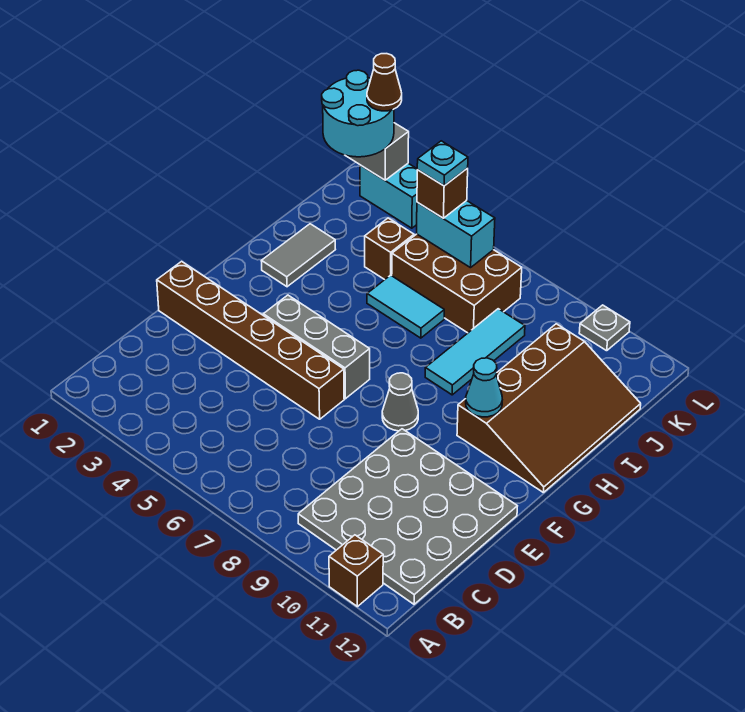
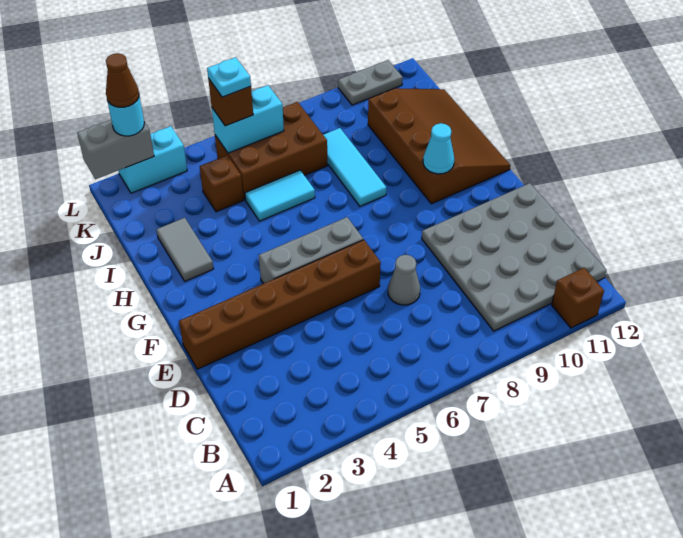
grey 1x1 cone [382,373,418,431] -> grey 1x1 cone moved to [388,255,420,305]
cyan 2x2 round brick [322,70,394,157] -> cyan 1x1 round brick [107,96,144,136]
grey 1x1 plate [579,305,630,351] -> grey 1x2 plate [338,60,403,105]

